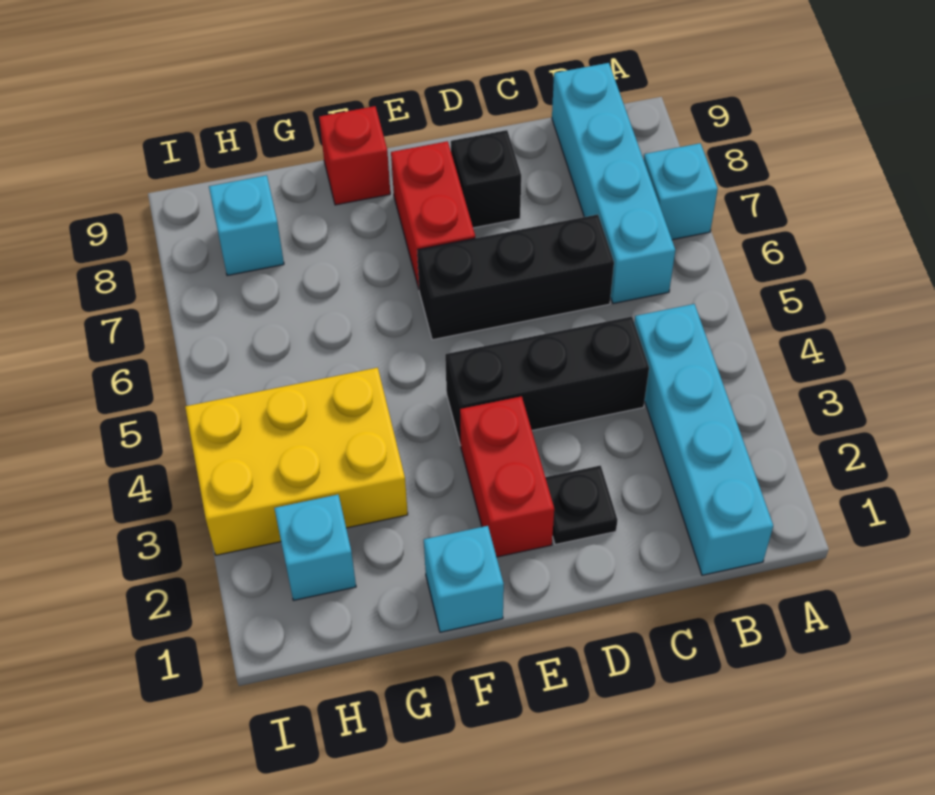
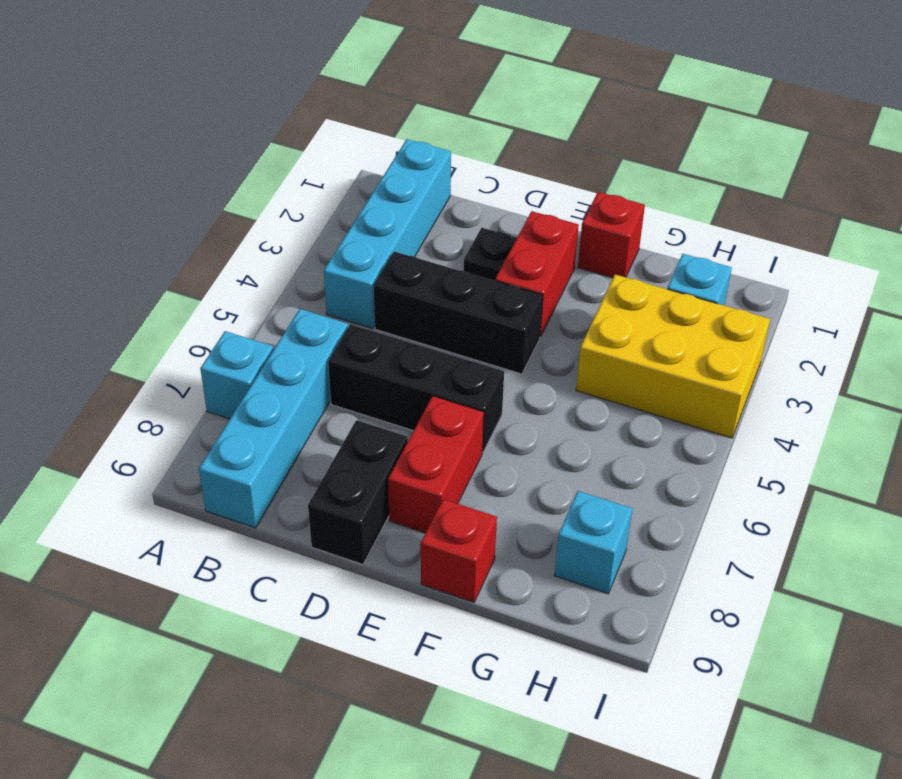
black 1x1 brick [451,130,521,228] -> black 1x2 brick [308,420,408,565]
cyan 1x1 brick [424,526,504,632] -> red 1x1 brick [578,192,645,278]

